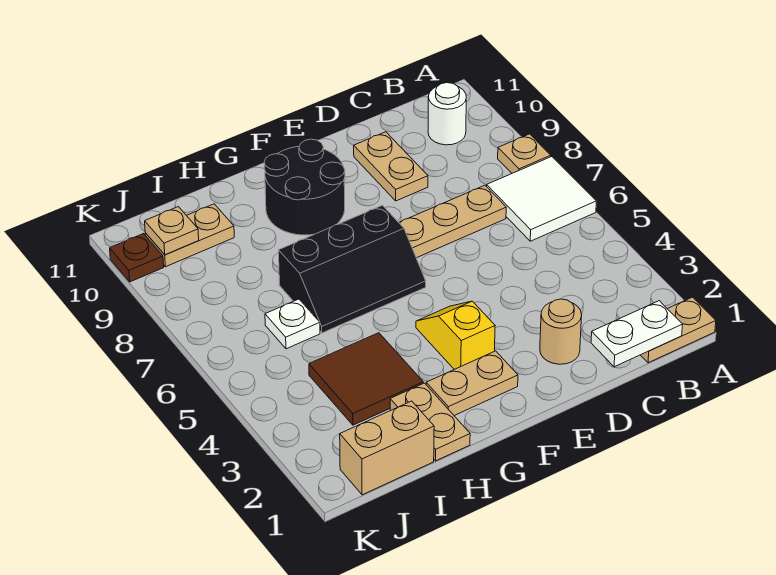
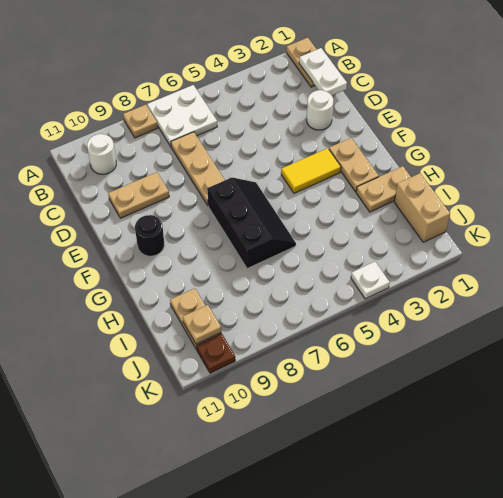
white 2x2 tile [487,157,596,241] -> white 2x2 plate [147,85,217,146]
tan 1x1 round brick [540,299,582,364] -> white 1x1 round brick [307,90,333,130]
yellow 1x2 slope [416,301,495,369] -> yellow 1x2 tile [281,148,341,193]
black 2x2 round brick [264,139,345,235] -> black 1x1 round brick [135,215,164,256]
brown 2x2 tile [309,333,423,425] -> none
white 1x1 plate [265,299,320,349] -> white 1x1 plate moved to [351,262,390,299]

